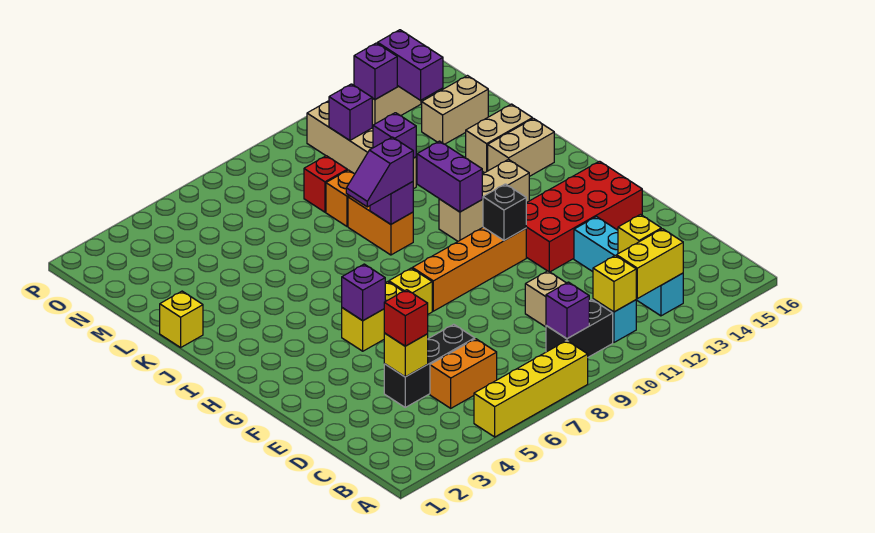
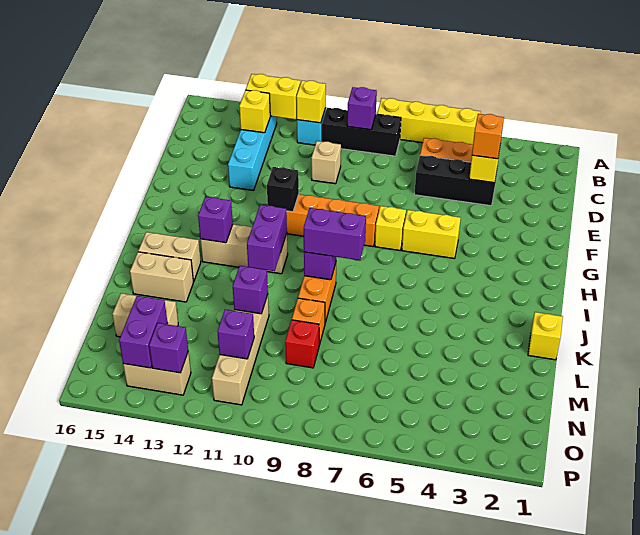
black 1x2 brick [546,300,613,357] -> black 1x3 brick [322,108,401,156]
red 1x1 brick [384,290,428,346] -> orange 1x1 brick [472,114,504,159]
red 2x4 brick [526,161,642,272] -> none
purple 1x1 brick [342,264,385,321] -> purple 1x1 brick moved to [198,197,233,243]
purple 1x2 slope [346,137,413,207] -> purple 1x2 brick [304,208,366,260]

